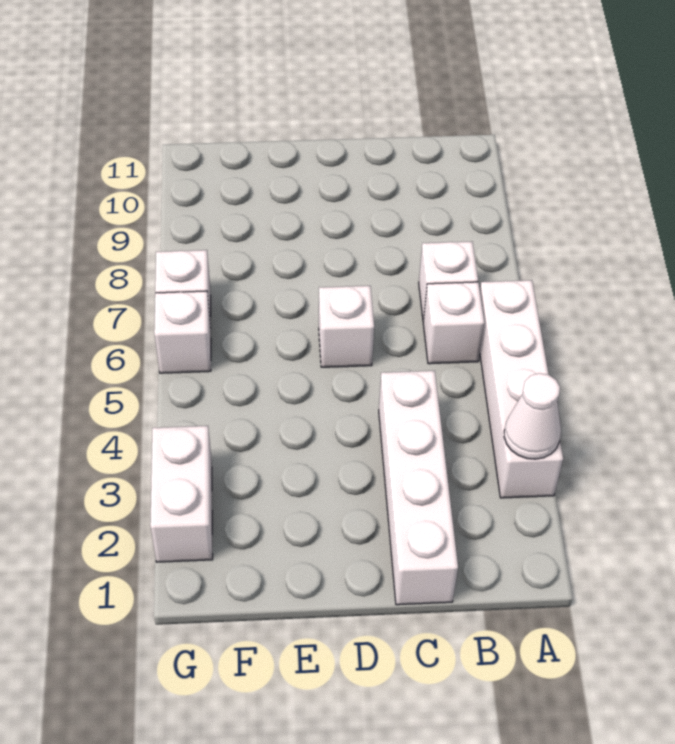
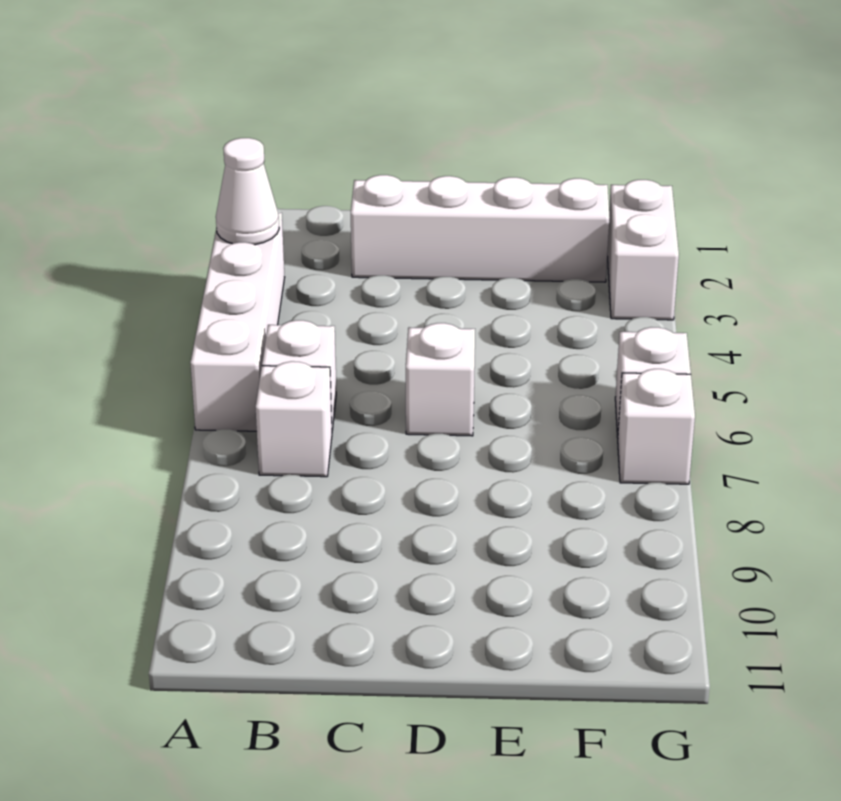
white 1x4 brick [379,371,458,605] -> white 1x4 brick turned to [351,175,609,282]

